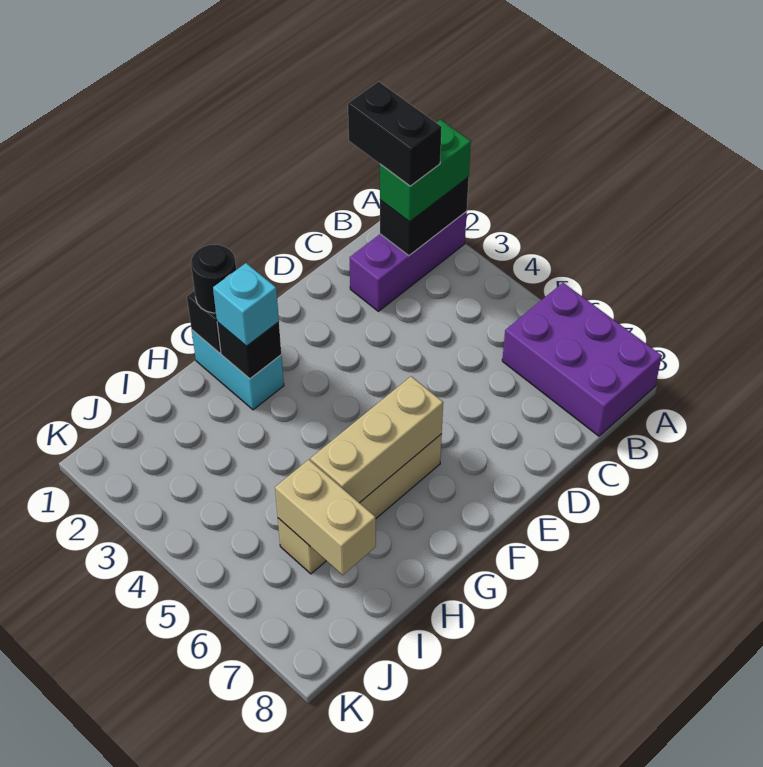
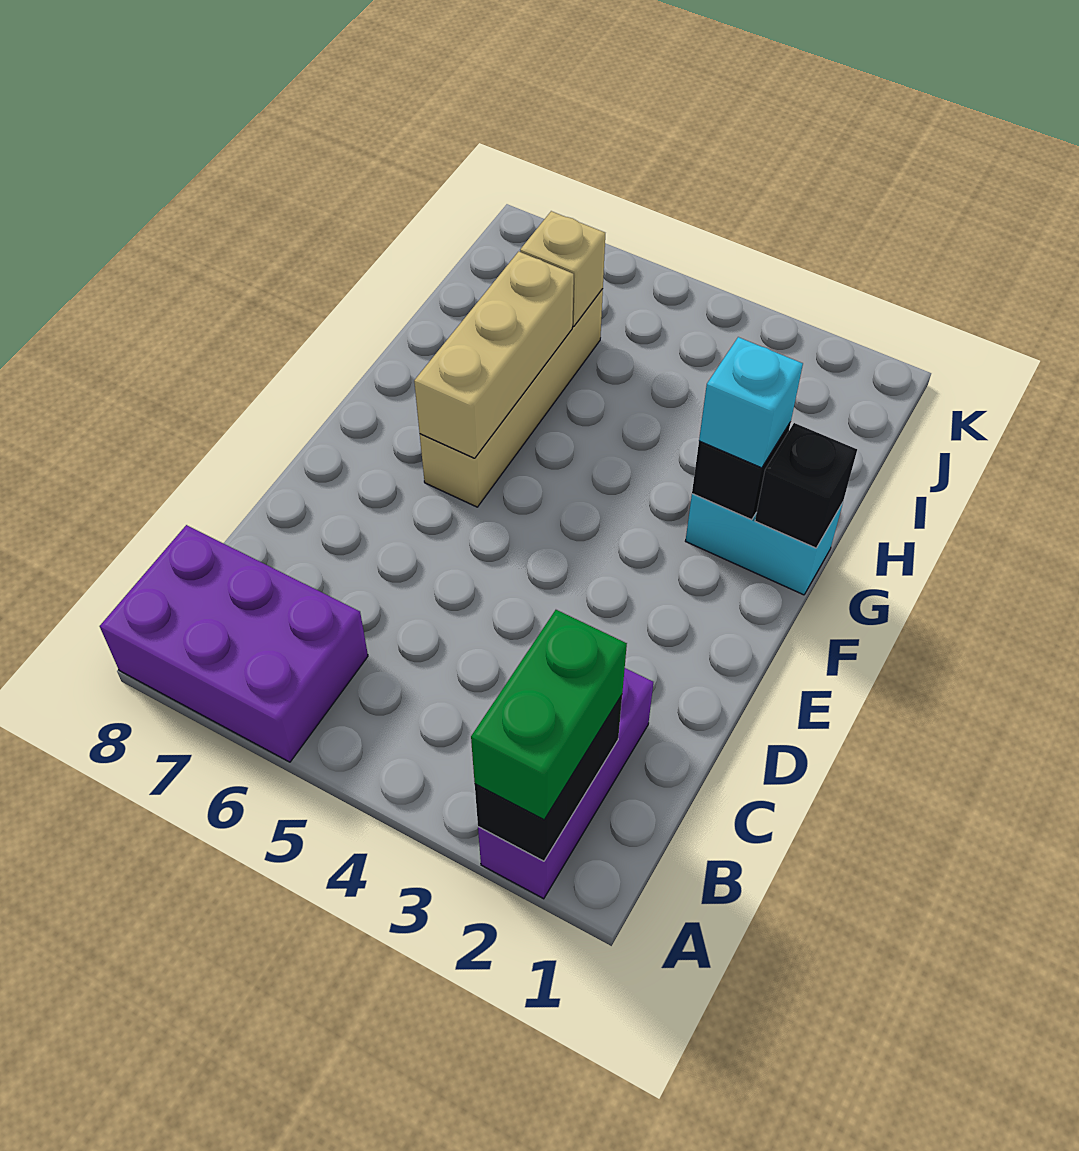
black 1x2 brick [348,82,442,186] -> none
black 1x1 round brick [191,244,236,313] -> none
tan 1x2 brick [275,460,376,575] -> tan 1x1 brick [520,211,605,327]

